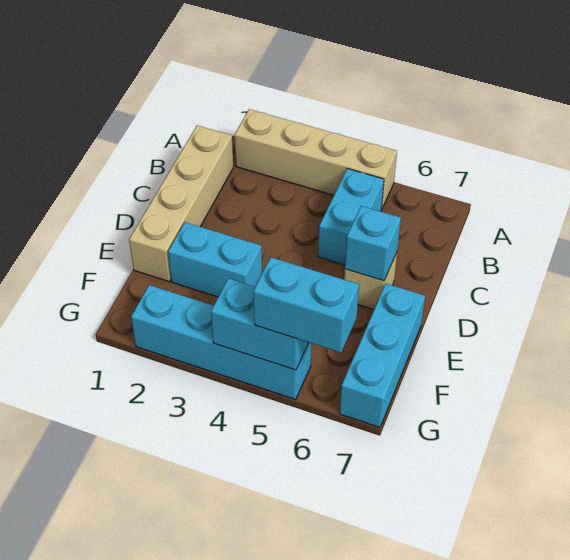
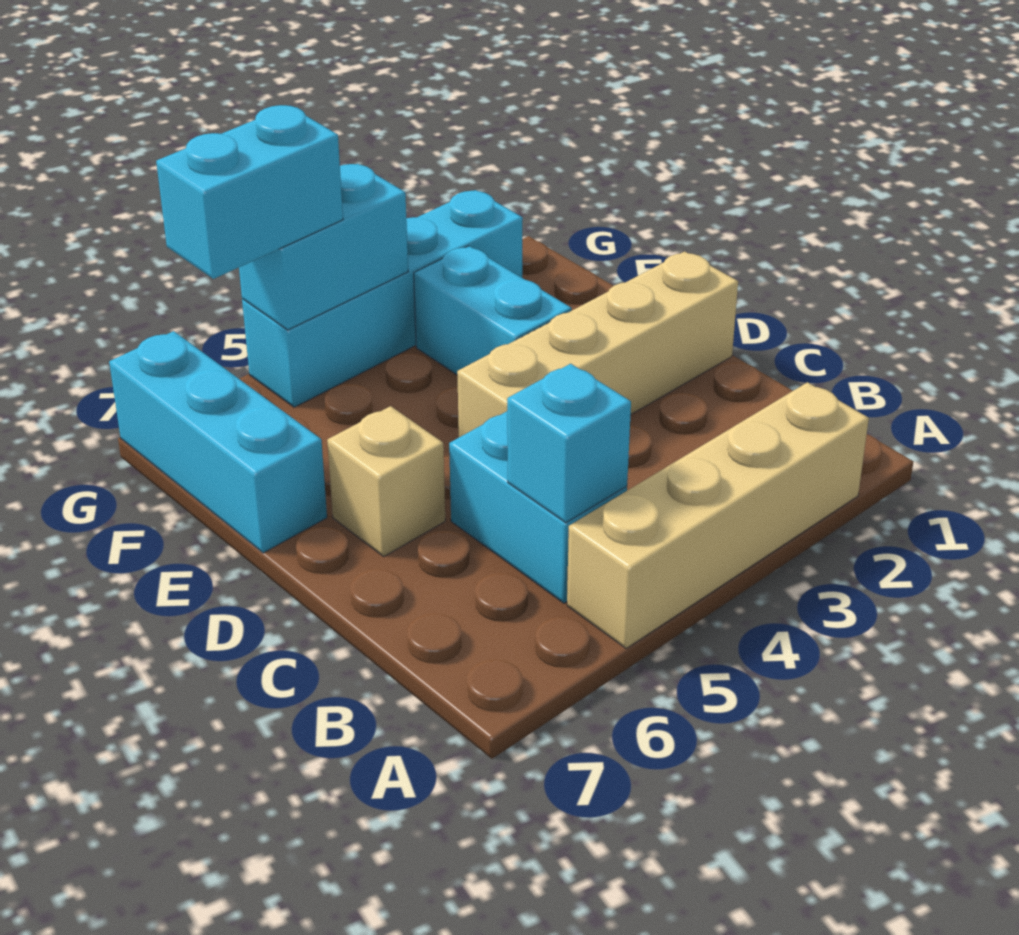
tan 1x4 brick [129,125,233,282] -> tan 1x4 brick turned to [457,251,738,437]
cyan 1x1 brick [345,206,401,281] -> cyan 1x1 brick moved to [507,364,631,523]
cyan 1x2 brick [168,222,262,297] -> cyan 1x2 brick turned to [414,246,572,375]

